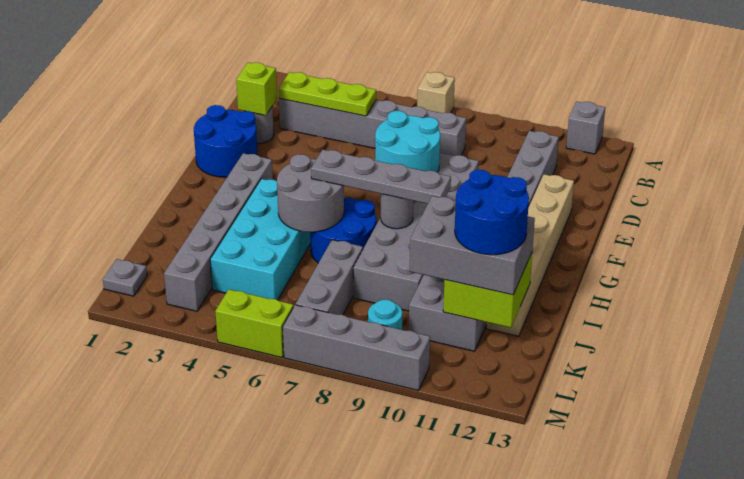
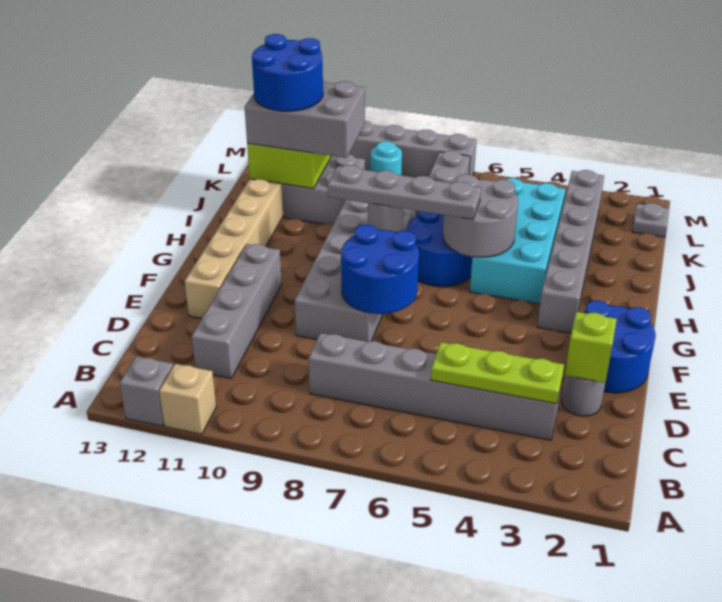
tan 1x1 brick [417,72,455,113] -> tan 1x1 brick moved to [159,364,216,434]
cyan 2x2 round brick [375,111,440,172] -> blue 2x2 round brick [341,225,419,314]
lime 1x2 brick [215,290,293,357] -> none

